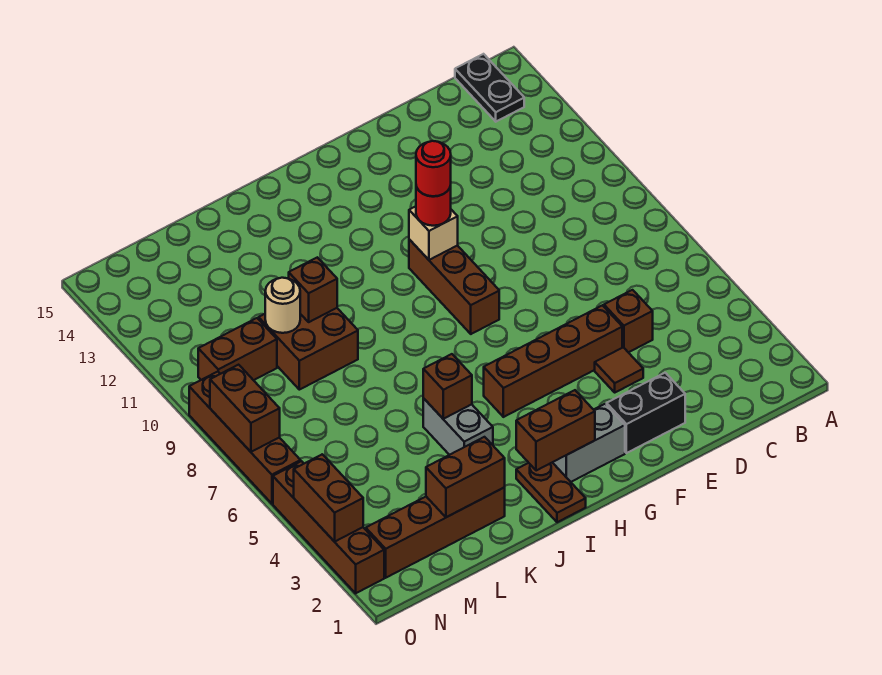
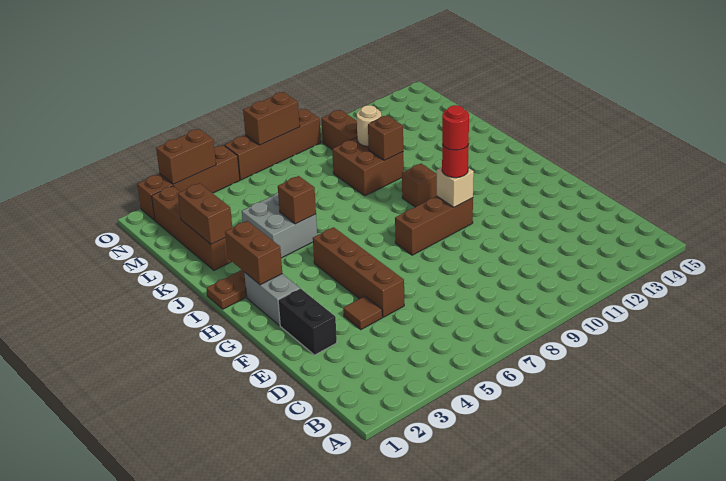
black 1x2 plate [455,54,524,122] -> none
brown 1x1 brick [604,290,653,352] -> brown 1x1 brick moved to [402,164,437,207]
grey 1x2 brick [423,398,493,455] -> grey 2x2 brick [242,193,317,258]

